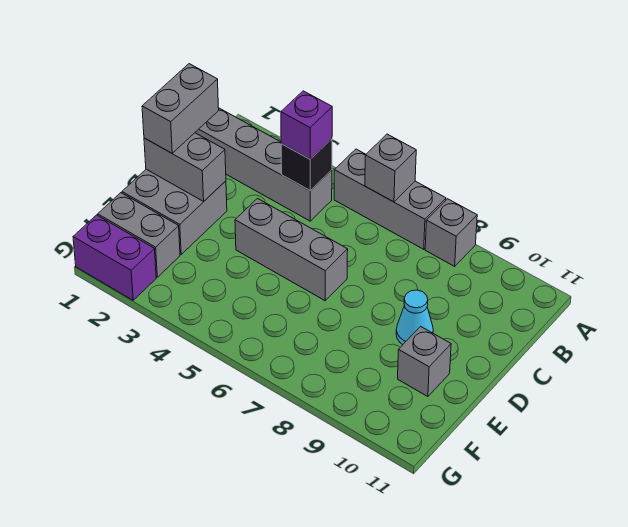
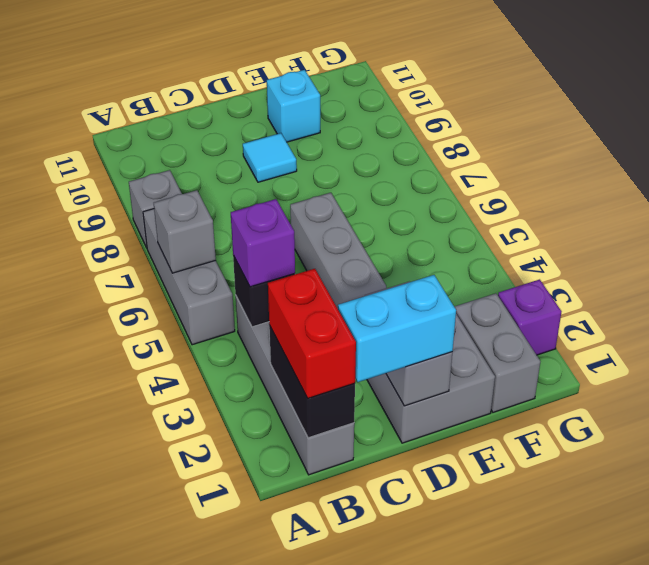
none -> black 1x2 brick [269,325,355,438]
none -> red 1x2 brick [268,269,356,398]
grey 1x2 brick [142,64,219,153] -> cyan 1x2 brick [338,275,456,382]
cyan 1x1 cone [396,290,433,345] -> cyan 1x1 tile [243,133,297,182]
grey 1x1 brick [398,326,451,397] -> cyan 1x1 brick [267,70,320,142]
purple 1x2 brick [73,215,156,300] -> purple 1x1 brick [498,279,561,355]

